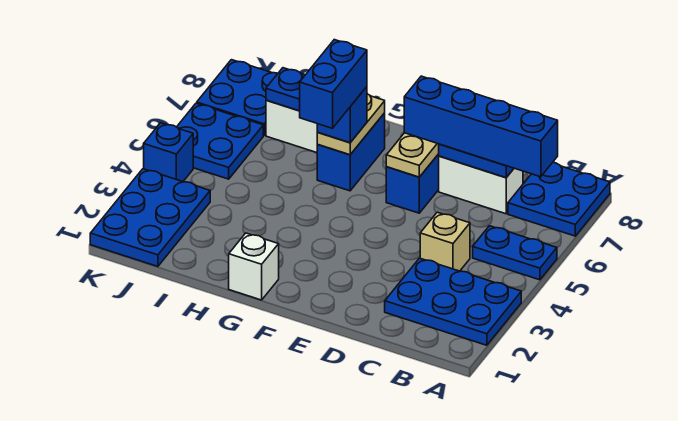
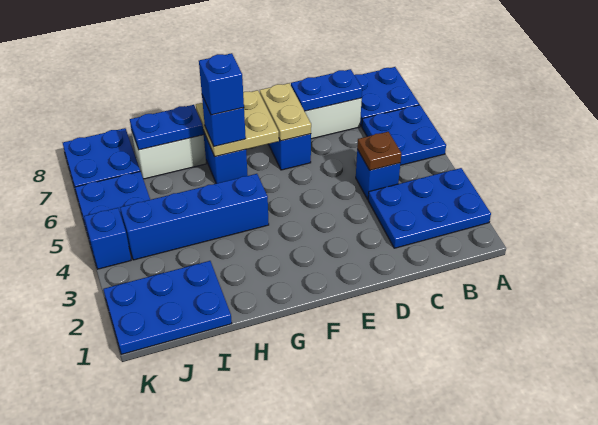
blue 1x2 plate [473,226,557,280] -> blue 2x2 plate [362,105,446,165]
blue 1x4 brick [404,76,558,177] -> blue 1x4 brick moved to [120,174,269,260]
tan 1x1 brick [420,212,470,271] -> blue 1x1 brick [356,150,400,199]
none -> brown 1x1 plate [357,132,401,170]
white 1x1 brick [229,233,279,300] -> none
blue 1x2 brick [300,40,367,128] -> blue 1x1 brick [199,53,244,115]
tan 1x2 plate [317,94,385,155] -> tan 2x2 plate [196,90,279,157]
blue 2x3 plate [90,169,210,267] -> blue 2x3 plate turned to [103,261,232,354]

